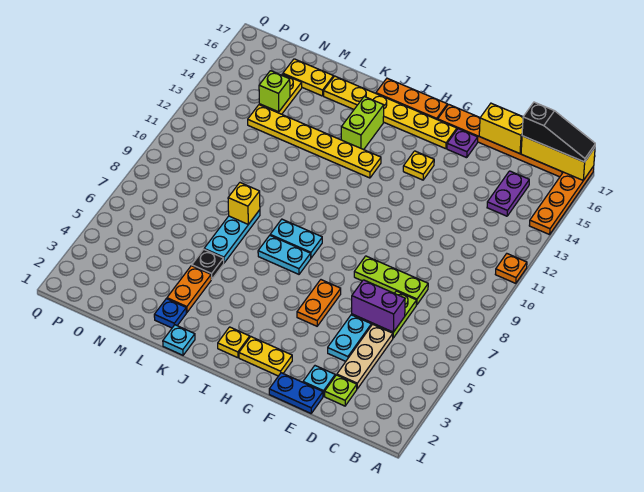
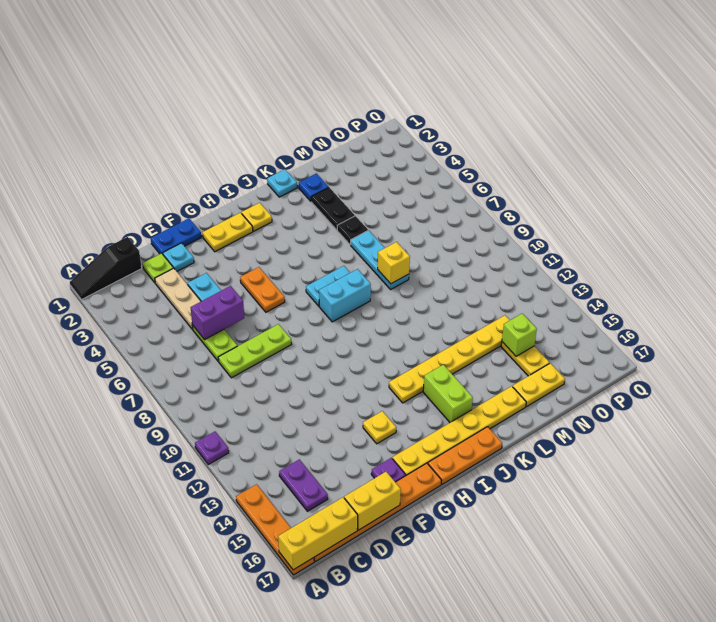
orange 1x1 plate [495,254,527,283] -> purple 1x1 plate [195,432,229,464]
black 1x3 slope [522,102,595,162] -> black 1x3 slope moved to [70,237,142,300]
cyan 1x2 plate [270,219,322,258] -> cyan 1x2 brick [319,269,371,322]
orange 1x2 plate [167,266,211,312] -> black 1x2 plate [311,188,355,230]

